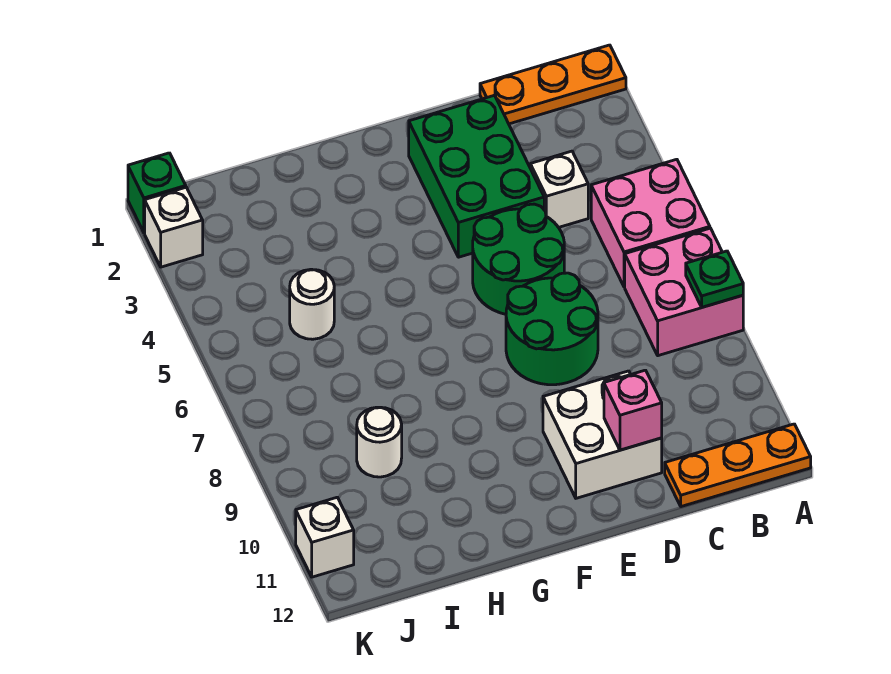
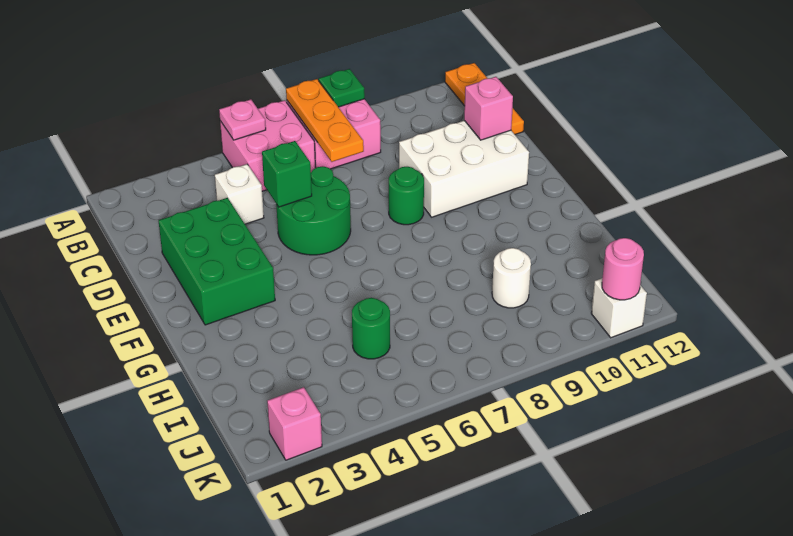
orange 1x3 plate [480,45,626,124] -> orange 1x3 plate moved to [286,79,364,162]
none -> pink 1x1 plate [219,99,266,140]
green 2x3 brick [409,95,544,257] -> green 2x3 brick turned to [159,198,275,325]
green 2x2 round brick [506,273,598,385] -> green 1x1 round brick [389,167,424,225]
white 2x2 brick [543,371,662,498] -> white 2x3 brick [399,121,529,217]
white 1x1 round brick [290,269,334,339] -> green 1x1 round brick [352,298,390,359]
green 1x1 brick [128,153,186,233] -> green 1x1 brick moved to [262,141,312,207]
white 1x1 brick [145,187,203,267] -> pink 1x1 brick [267,387,322,460]
none -> pink 1x1 round brick [602,238,644,300]

